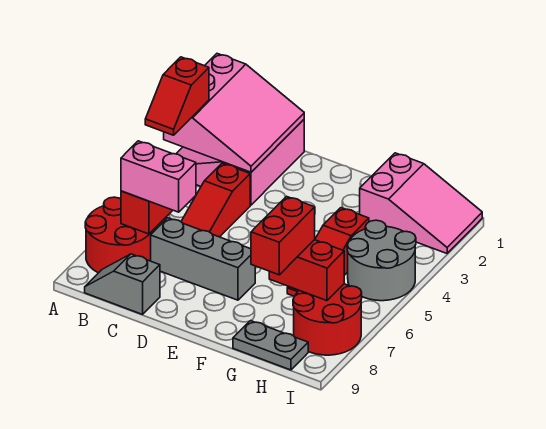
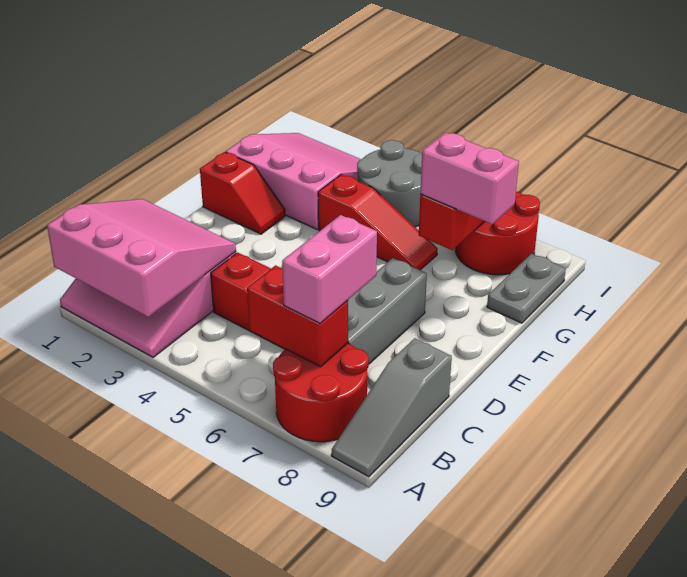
red 1x2 slope [145,57,209,135] -> red 1x2 slope moved to [200,152,285,234]
grey 1x2 slope [85,254,160,314] -> grey 1x3 slope [332,338,452,477]
pink 2x3 slope [360,153,482,253] -> pink 3x3 slope [226,133,361,229]
red 1x2 brick [251,196,315,275] -> pink 1x2 brick [420,133,519,224]

